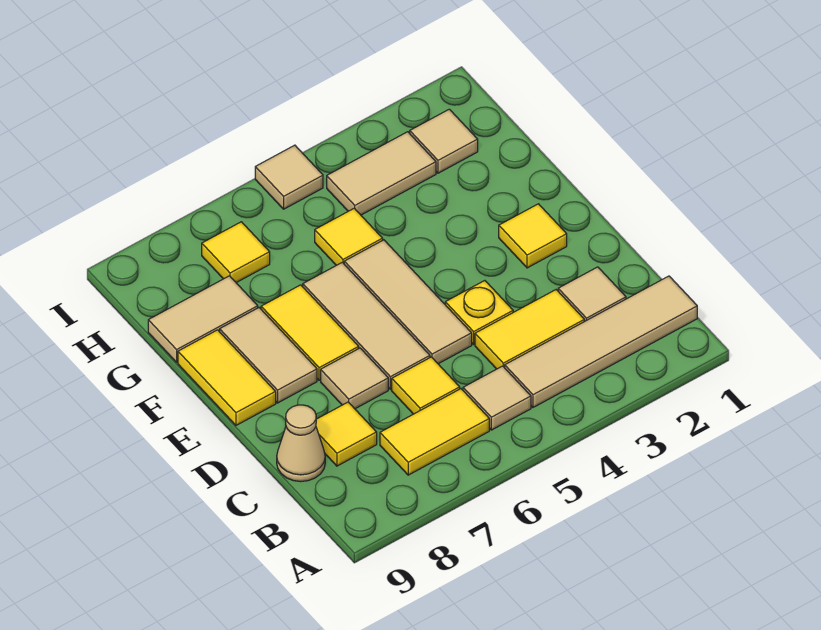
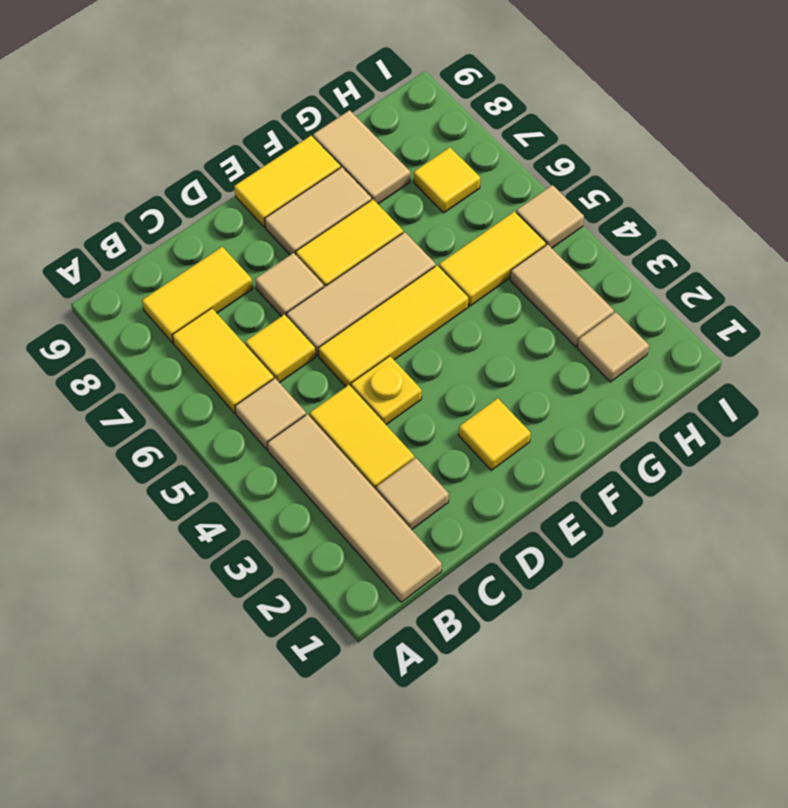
yellow 1x1 tile [316,402,377,466] -> yellow 1x2 tile [142,247,253,343]
tan 1x1 cone [277,405,325,482] -> none
tan 1x3 tile [344,240,472,364] -> yellow 1x3 tile [319,266,468,387]
yellow 1x1 tile [315,208,383,265] -> yellow 1x2 tile [439,211,546,306]

